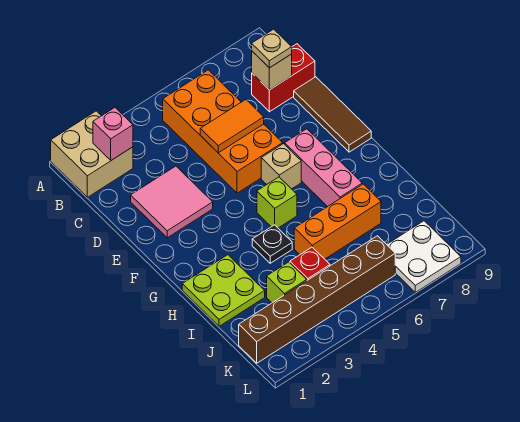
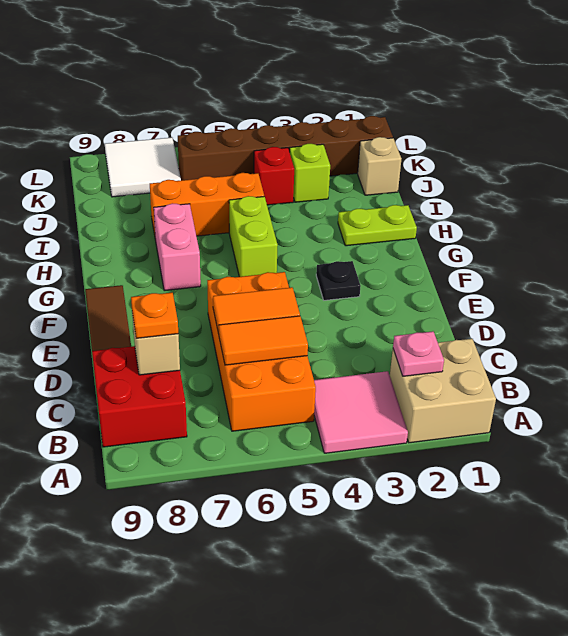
pink 1x1 brick [93,108,133,160] -> pink 1x1 plate [393,331,444,376]
none -> orange 1x2 tile [219,316,308,365]
red 1x2 brick [252,44,315,112] -> red 2x2 brick [92,346,187,447]
tan 1x1 plate [252,29,292,68] -> orange 1x1 plate [131,293,178,338]
pink 2x2 tile [131,166,213,238] -> pink 2x2 tile moved to [314,371,408,453]
tan 1x1 brick [261,144,301,189] -> tan 1x1 brick moved to [358,137,401,195]
pink 1x3 brick [285,129,362,207] -> pink 1x2 brick [154,203,201,291]
lime 1x1 brick [257,177,297,228] -> lime 1x2 brick [229,196,278,277]
lime 2x2 plate [182,255,265,326] -> lime 1x2 plate [338,205,417,246]
black 1x1 plate [252,225,292,263] -> black 1x1 plate moved to [316,261,361,300]
white 2x2 plate [387,221,461,292] -> white 2x2 tile [105,138,181,197]

